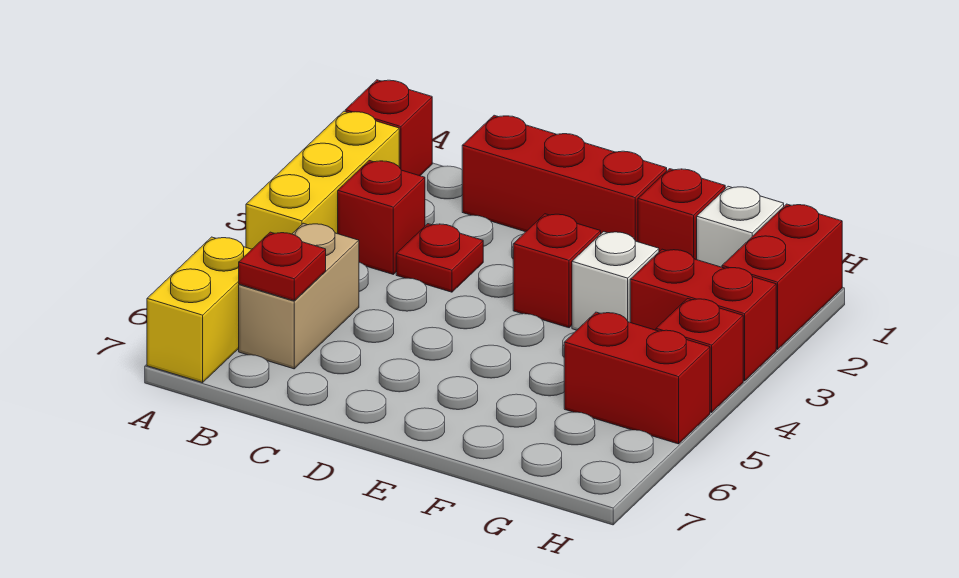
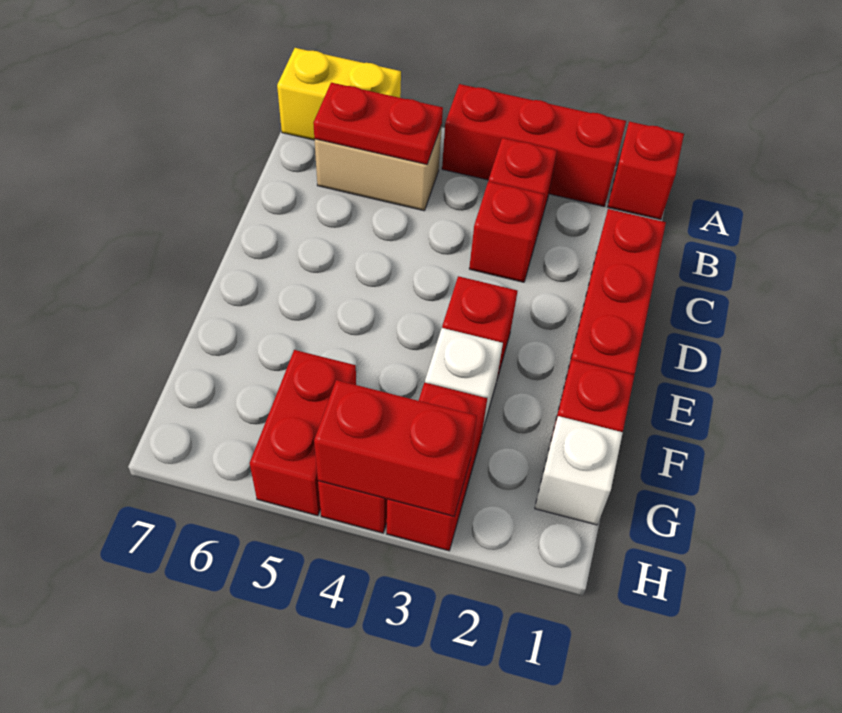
yellow 1x3 brick [246,111,399,249] -> red 1x3 brick [442,84,626,207]
red 1x1 plate [239,232,326,301] -> red 1x2 plate [313,83,443,164]
red 1x1 plate [396,224,483,292] -> red 1x1 brick [469,181,545,282]
red 1x2 brick [722,204,842,349] -> red 1x2 brick moved to [314,380,477,516]

